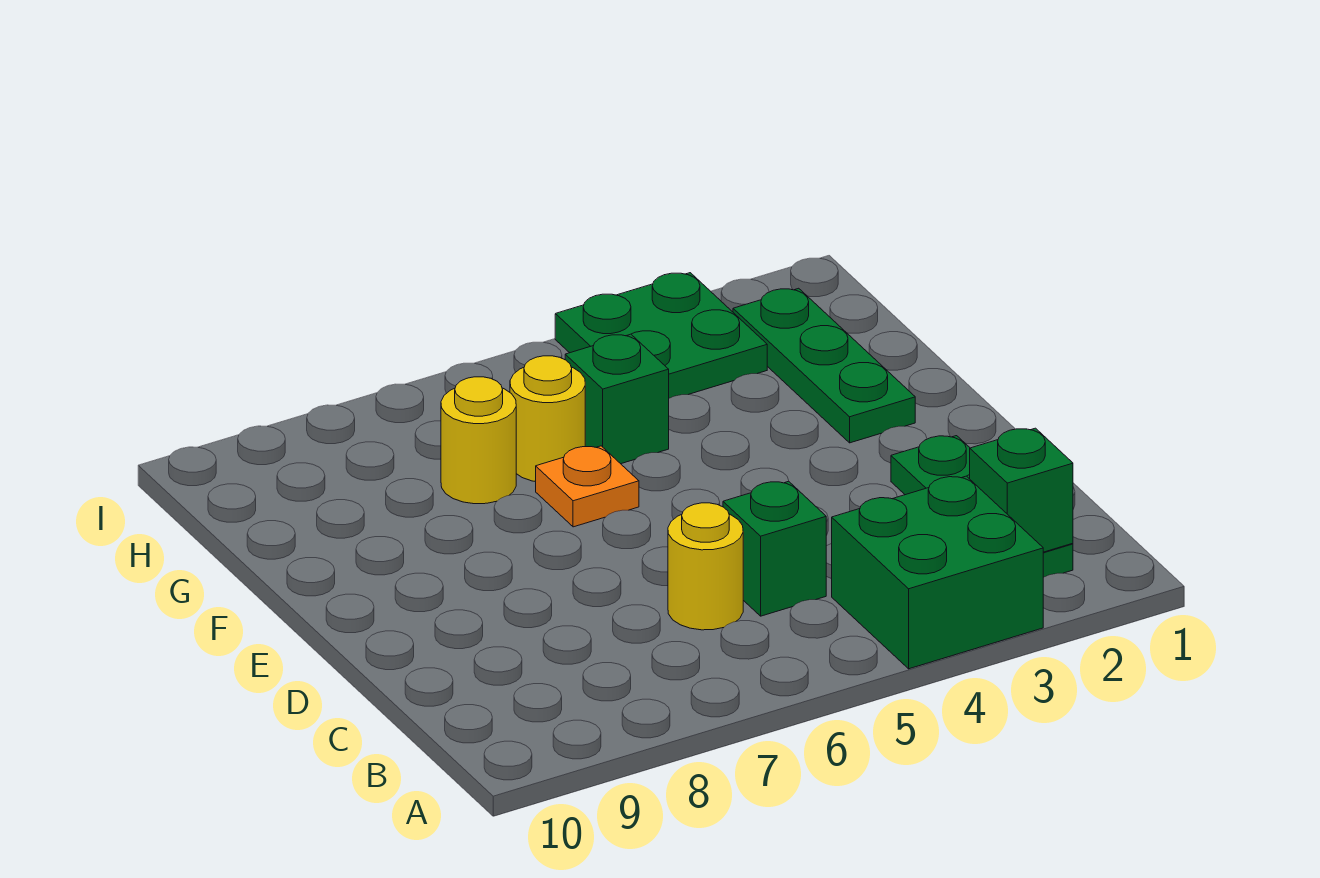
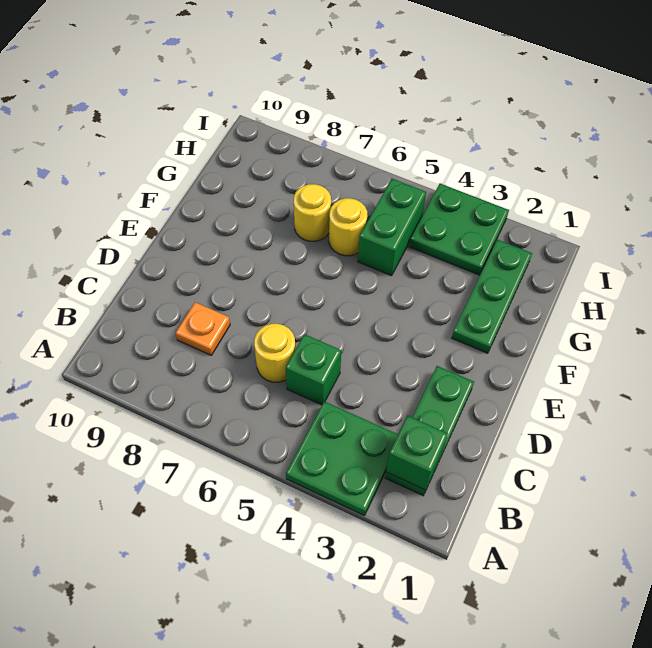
green 2x2 brick [832,476,1043,669] -> green 2x2 plate [286,401,398,516]
orange 1x1 plate [536,446,639,527] -> orange 1x1 plate moved to [176,302,230,355]
green 1x1 brick [565,334,669,464] -> green 1x2 brick [358,179,426,276]

